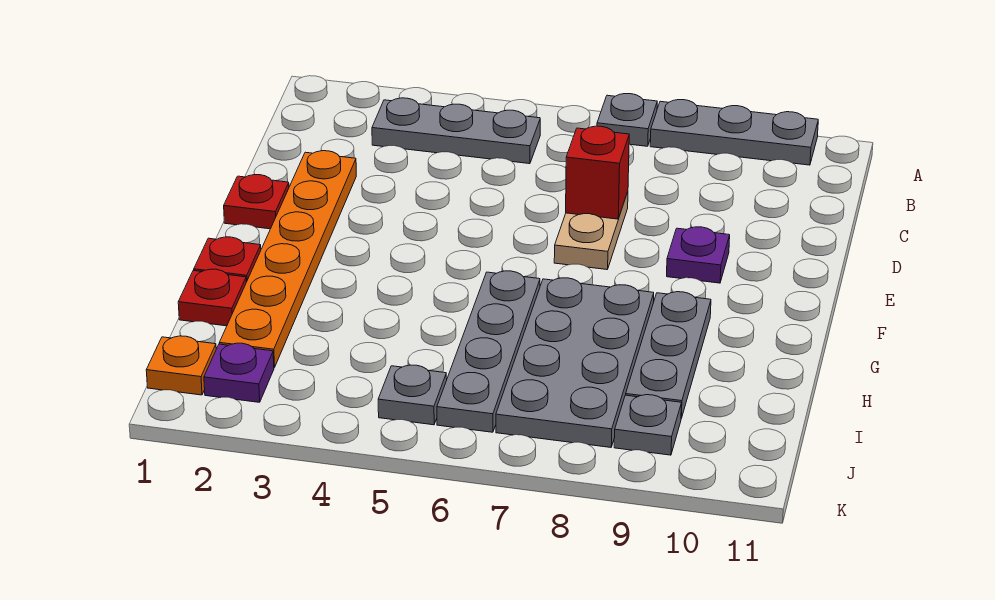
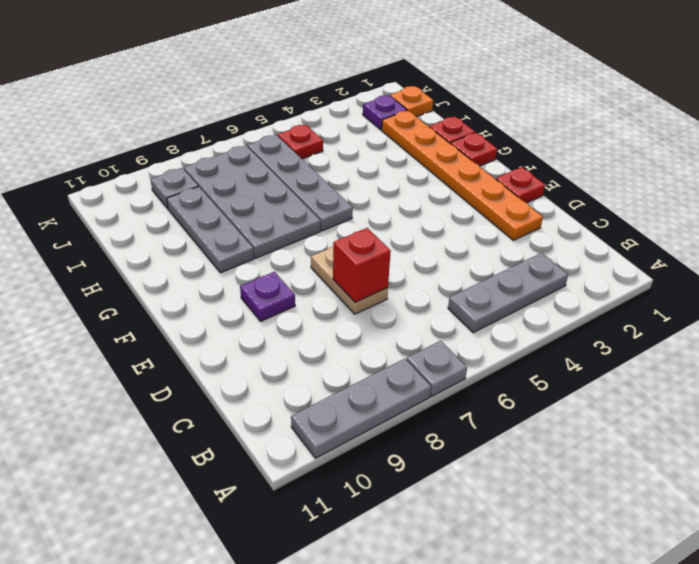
grey 1x1 plate [378,365,447,425] -> red 1x1 plate [278,124,323,159]

